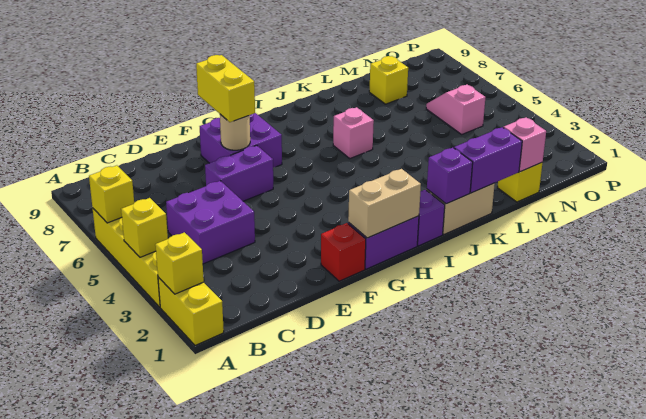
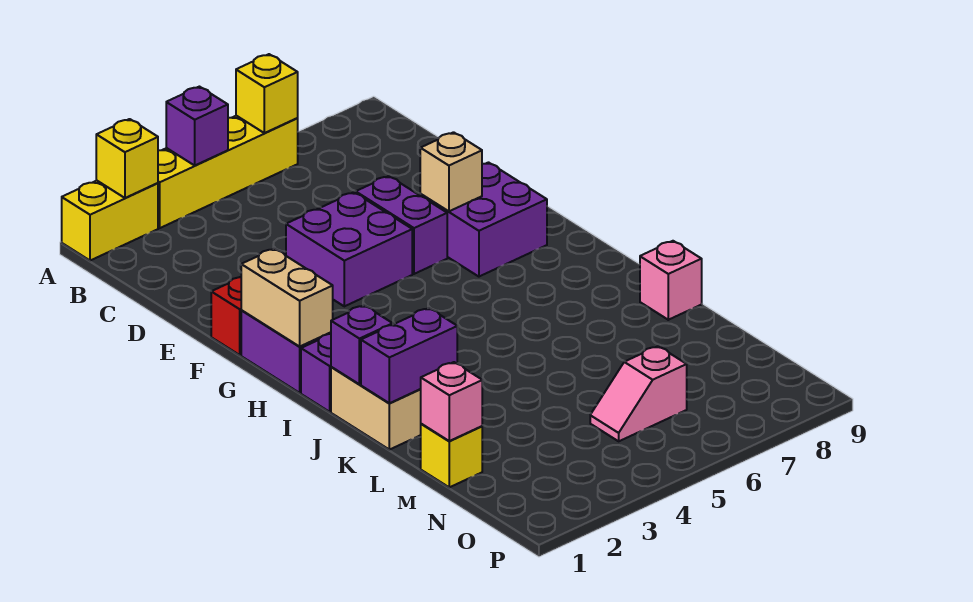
yellow 1x1 brick [121,198,168,257] -> purple 1x1 brick [166,87,228,166]
purple 2x2 brick [166,181,255,264] -> purple 2x2 brick moved to [286,192,412,306]
tan 1x1 round brick [220,114,250,150] -> tan 1x1 brick [420,132,482,211]
yellow 1x2 brick [196,55,255,122] -> none
pink 1x1 brick [333,107,374,158] -> pink 1x1 brick moved to [640,241,702,320]
purple 1x2 brick [454,127,522,193] -> purple 1x2 brick turned to [361,308,457,403]
yellow 1x1 brick [369,56,408,104] -> none
pink 1x2 slope [426,85,486,134] -> pink 1x2 slope turned to [590,346,687,441]

